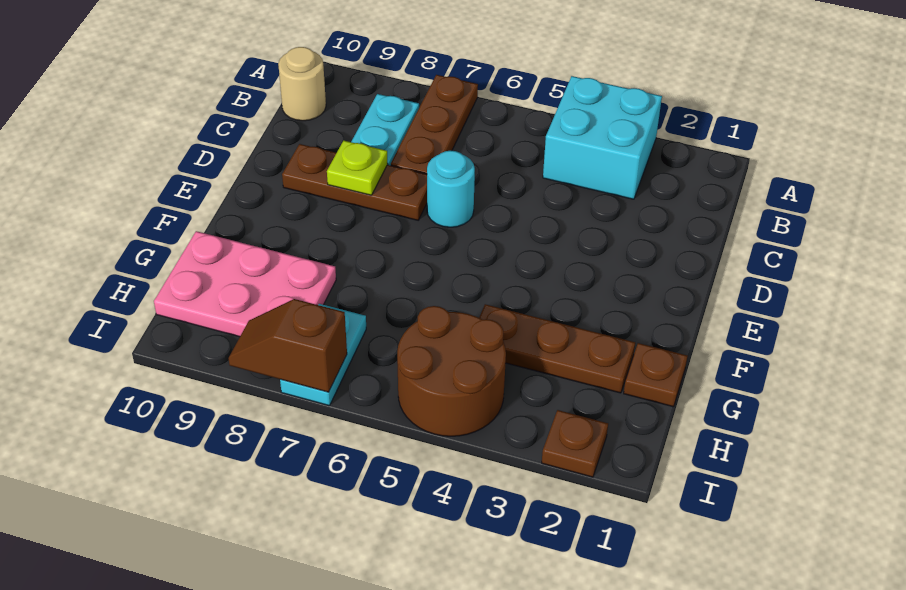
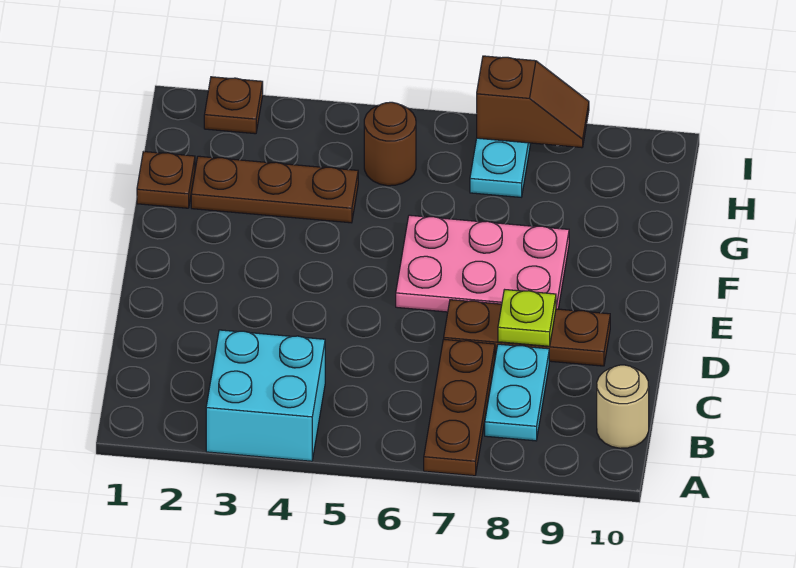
cyan 1x1 round brick [427,151,475,227] -> none
pink 2x3 plate [154,231,336,337] -> pink 2x3 plate moved to [396,215,569,312]
brown 2x2 round brick [397,306,506,436] -> brown 1x1 round brick [364,102,416,186]

